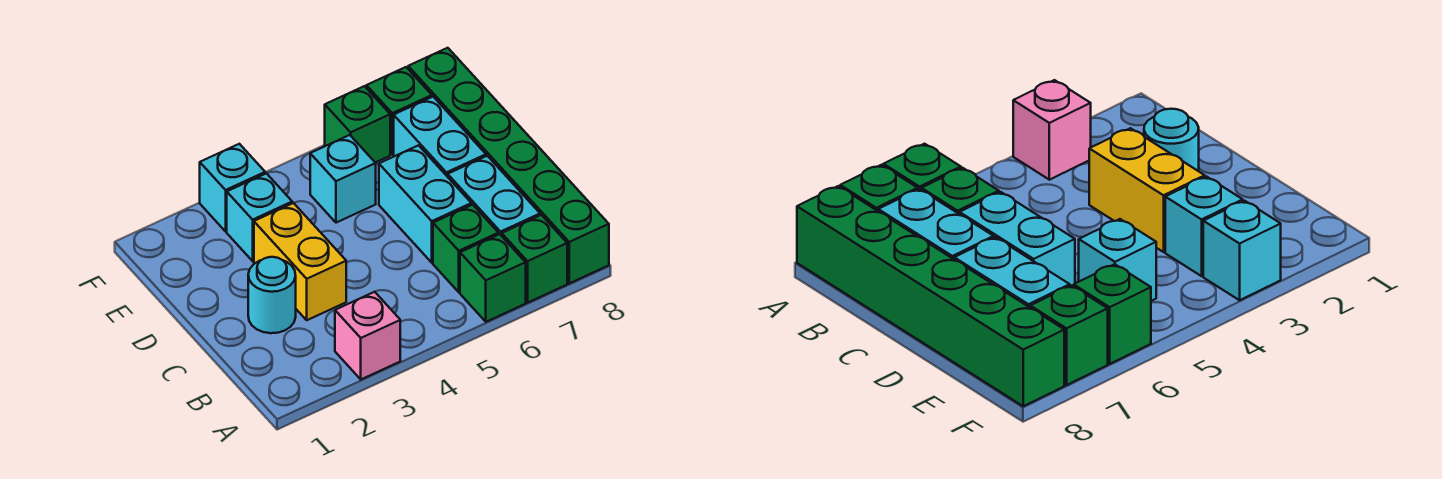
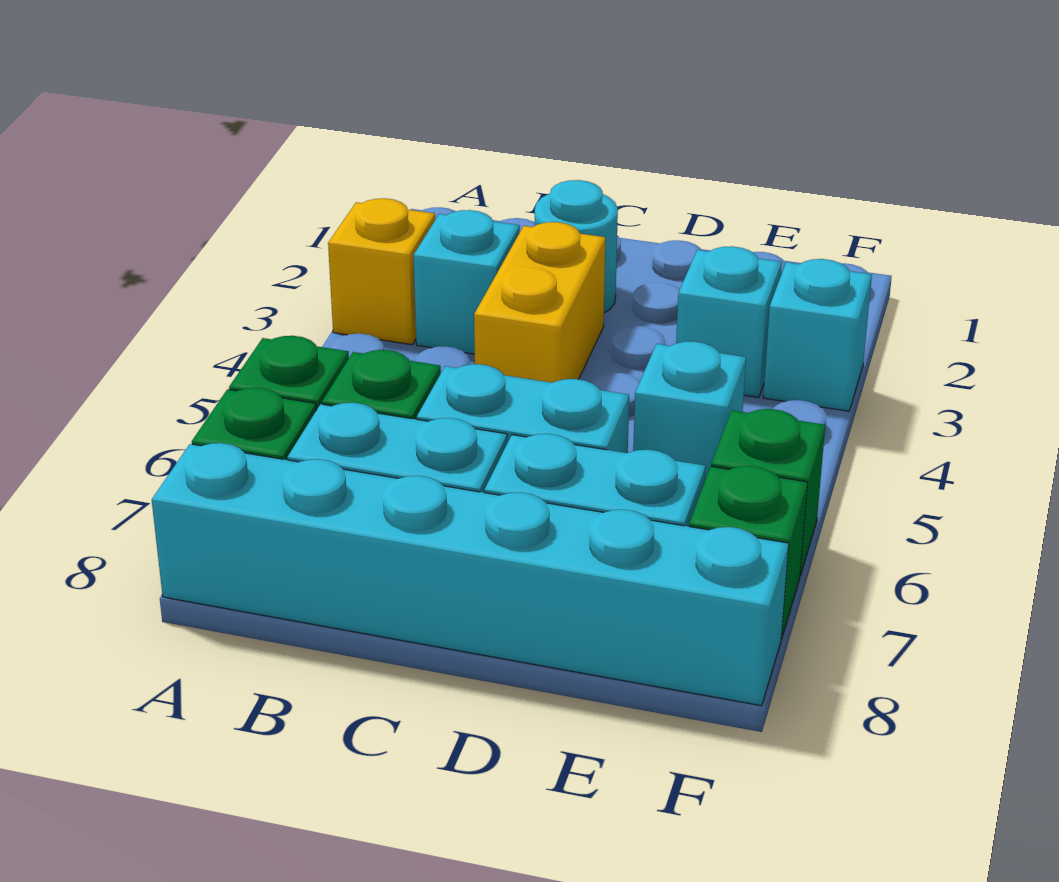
pink 1x1 brick [335,292,400,379] -> yellow 1x1 brick [328,198,435,345]
green 1x6 brick [408,48,609,283] -> cyan 1x6 brick [152,443,789,706]
none -> cyan 1x1 brick [413,210,520,354]
yellow 1x2 brick [254,203,346,320] -> yellow 1x2 brick turned to [474,222,605,383]

